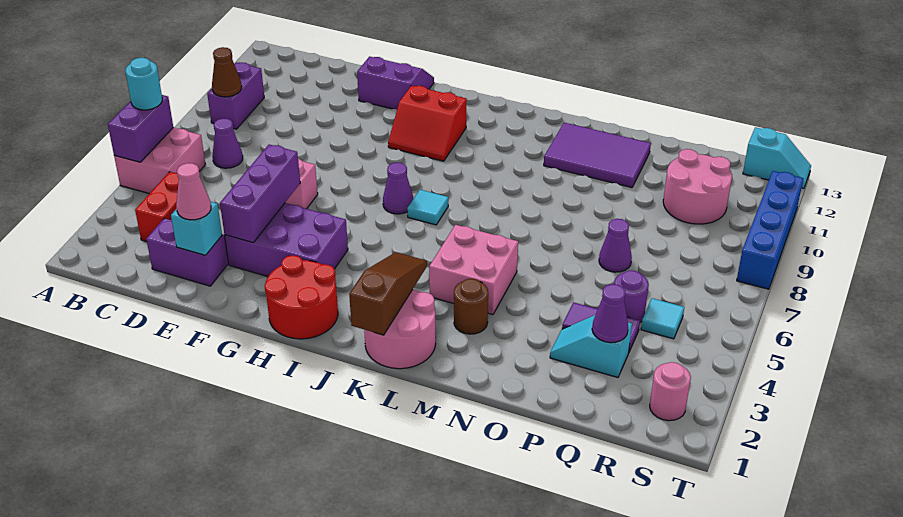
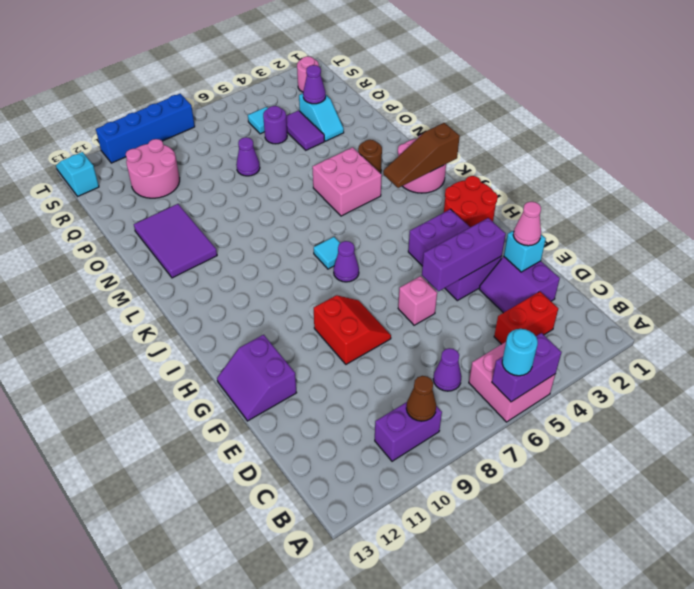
red 2x2 slope [388,85,467,161] -> red 2x2 slope moved to [314,295,391,364]

